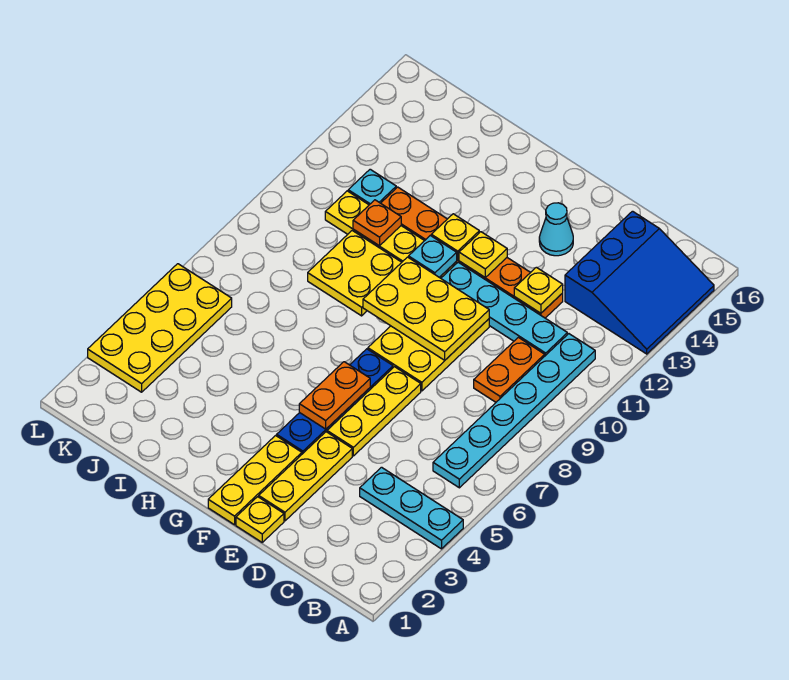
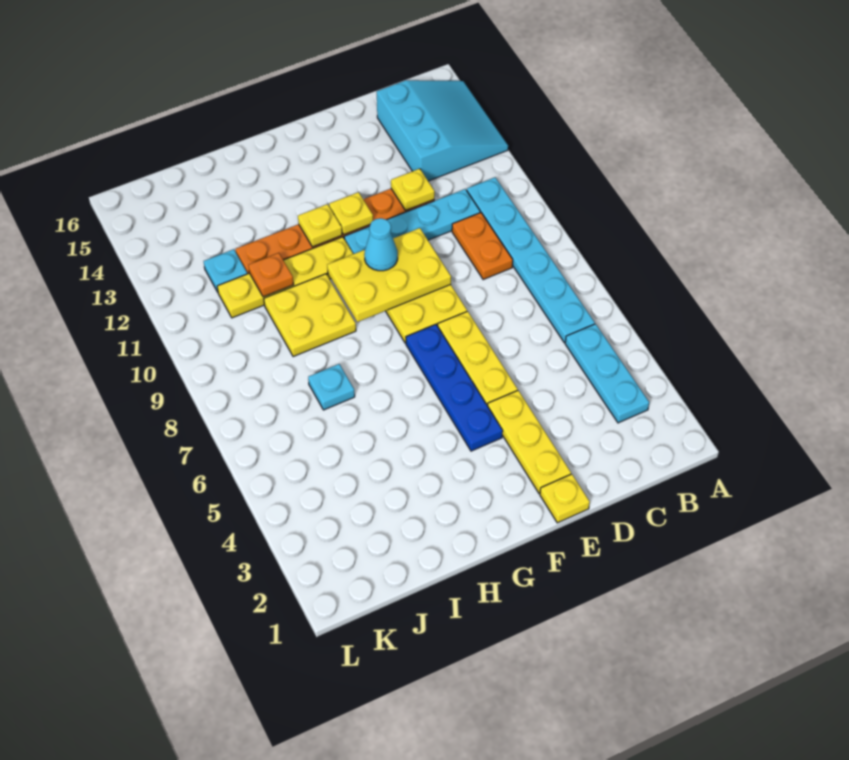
cyan 1x3 plate [360,467,463,549] -> cyan 1x3 plate turned to [565,324,649,423]
blue 3x3 slope [565,211,714,354] -> cyan 3x3 slope [377,80,508,181]
cyan 1x1 cone [539,203,573,256] -> cyan 1x1 cone moved to [364,218,398,271]
yellow 1x3 plate [208,436,302,525] -> none
orange 1x2 plate [299,362,370,429] -> none
cyan 1x1 plate [409,235,457,277] -> cyan 1x1 plate moved to [308,364,355,410]
yellow 2x4 plate [88,264,232,392] -> none

